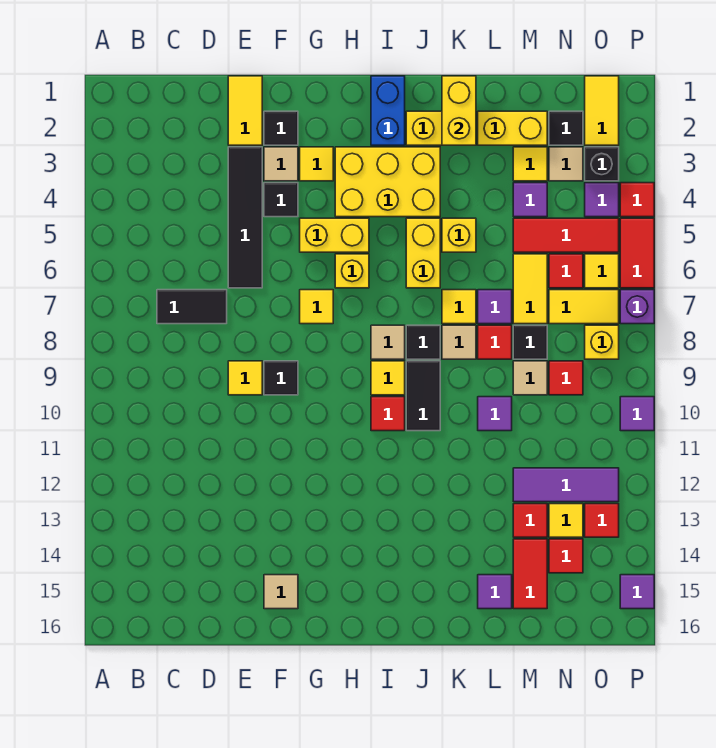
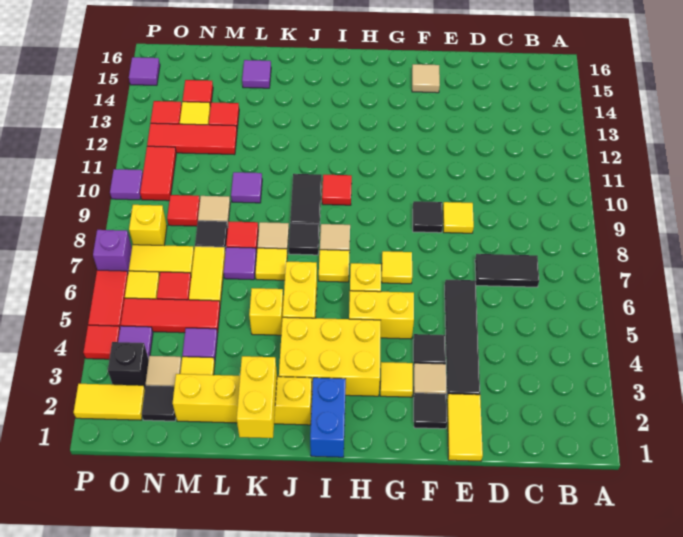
yellow 1x1 tile [371,361,405,395] -> yellow 1x1 tile moved to [319,250,350,282]
purple 1x3 tile [513,468,619,502] -> red 1x3 tile [147,123,237,155]
red 1x2 tile [513,539,547,609] -> red 1x2 tile moved to [140,146,176,201]
yellow 1x2 tile [585,76,619,145] -> yellow 1x2 tile turned to [74,384,145,420]

